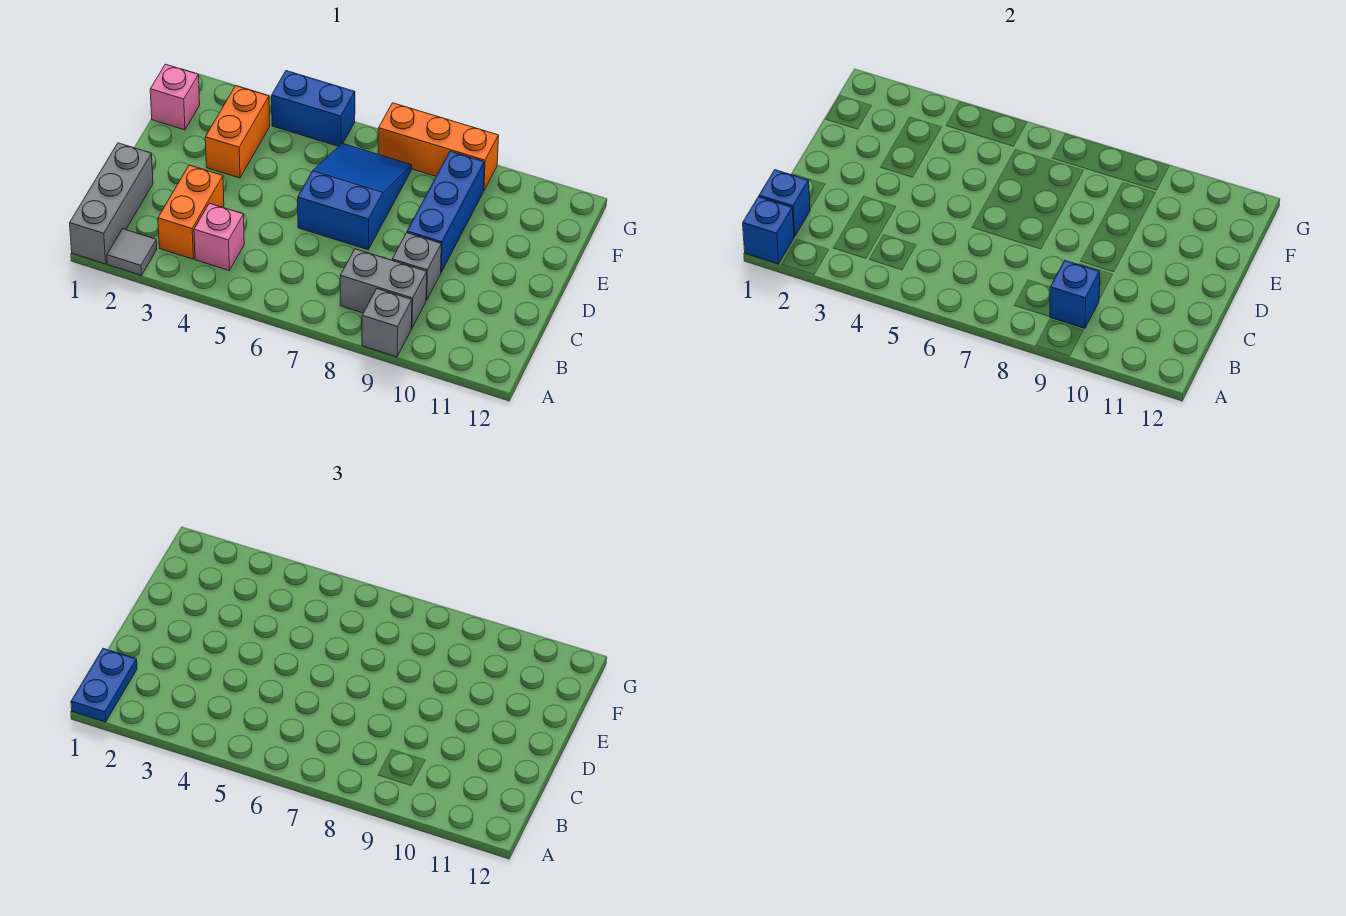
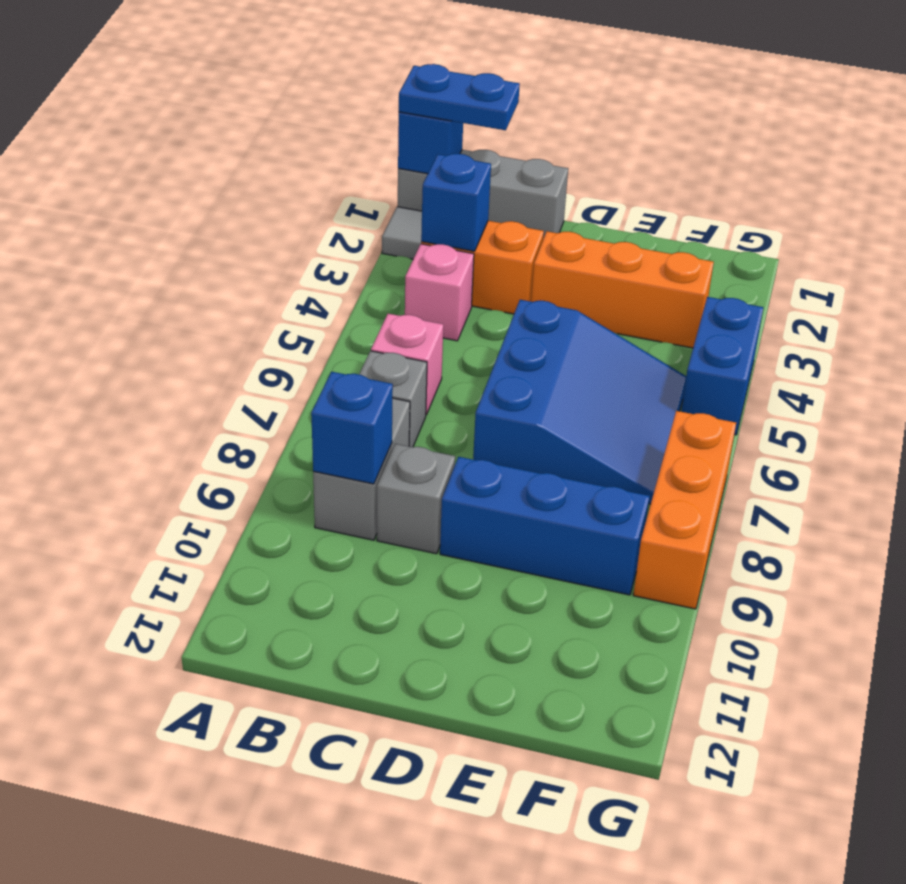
grey 1x1 brick [362,289,412,357] -> grey 1x1 brick moved to [359,351,427,447]
blue 1x1 brick [759,170,810,237] -> blue 1x1 brick moved to [421,154,491,251]
blue 2x3 slope [298,143,412,250] -> blue 3x3 slope [473,300,686,504]
orange 1x2 brick [205,86,270,178] -> orange 1x3 brick [531,231,714,348]
pink 1x1 brick [150,64,200,130] -> pink 1x1 brick moved to [371,314,443,415]

